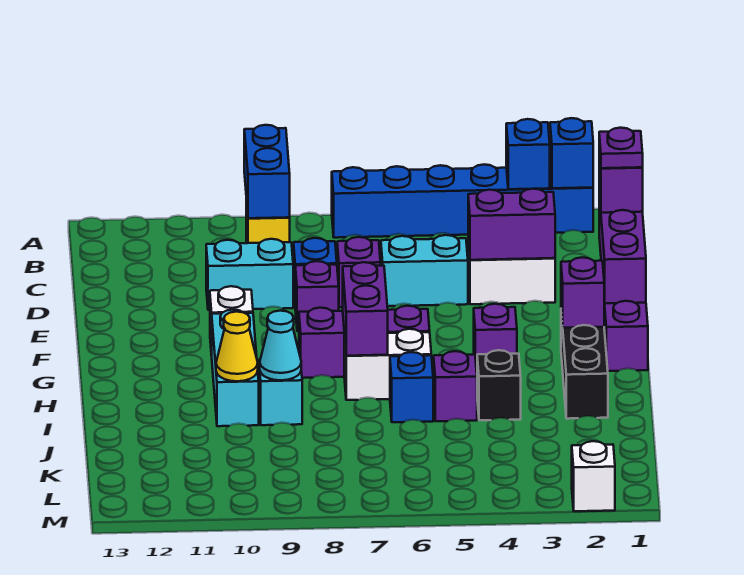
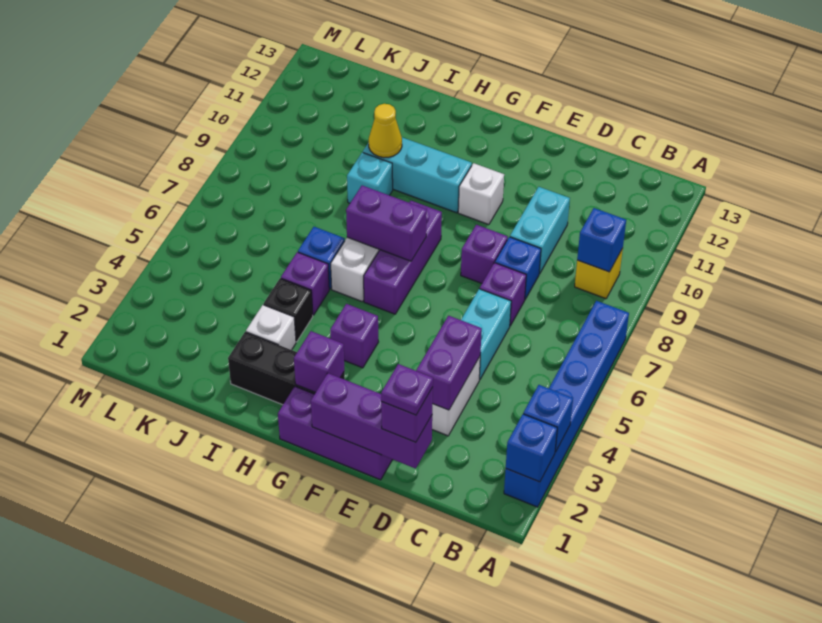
blue 1x2 brick [244,125,290,218] -> blue 1x1 brick [577,208,626,272]
cyan 1x1 cone [260,311,301,380] -> none
white 1x1 brick [572,441,615,511] -> white 1x1 brick moved to [246,305,296,350]

